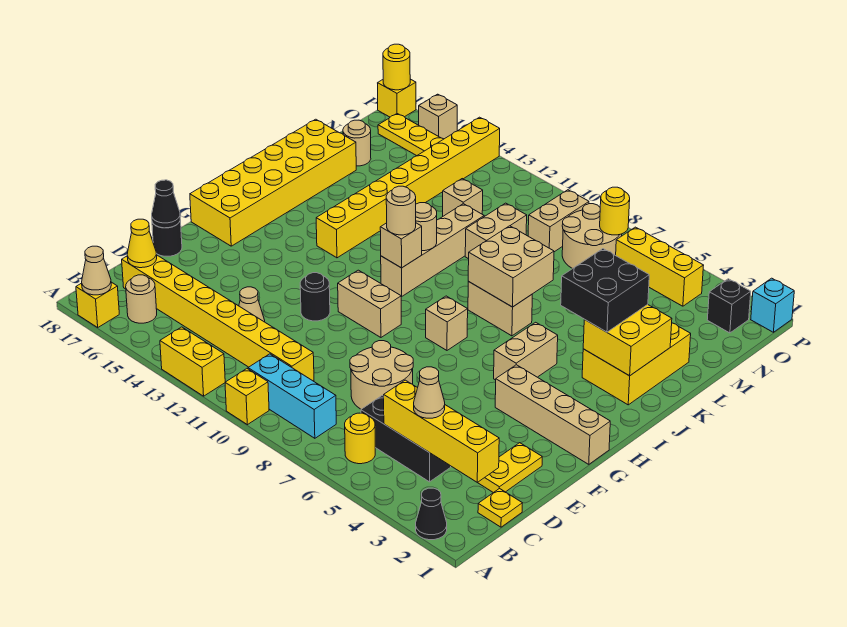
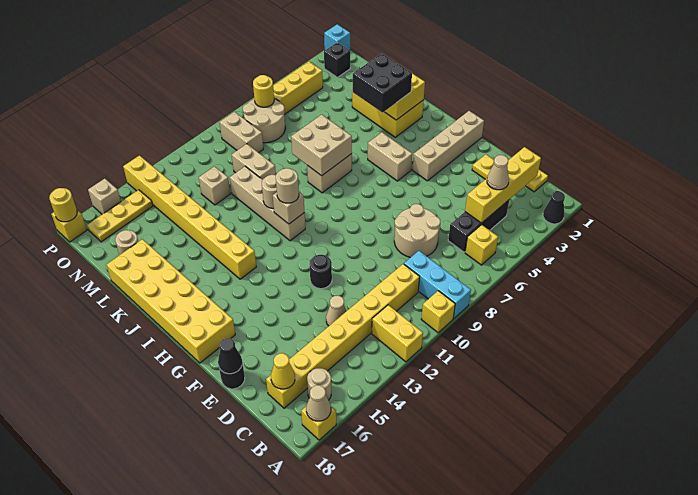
yellow 1x2 brick [160,327,225,396] -> yellow 1x2 brick turned to [372,305,423,362]
yellow 1x1 round brick [345,413,375,464] -> yellow 1x1 brick [465,225,498,265]
cyan 1x3 brick [248,354,336,438] -> cyan 1x3 brick turned to [404,251,471,319]
tan 1x2 brick [338,270,402,337] -> none
tan 1x1 brick [426,296,468,350] -> none

